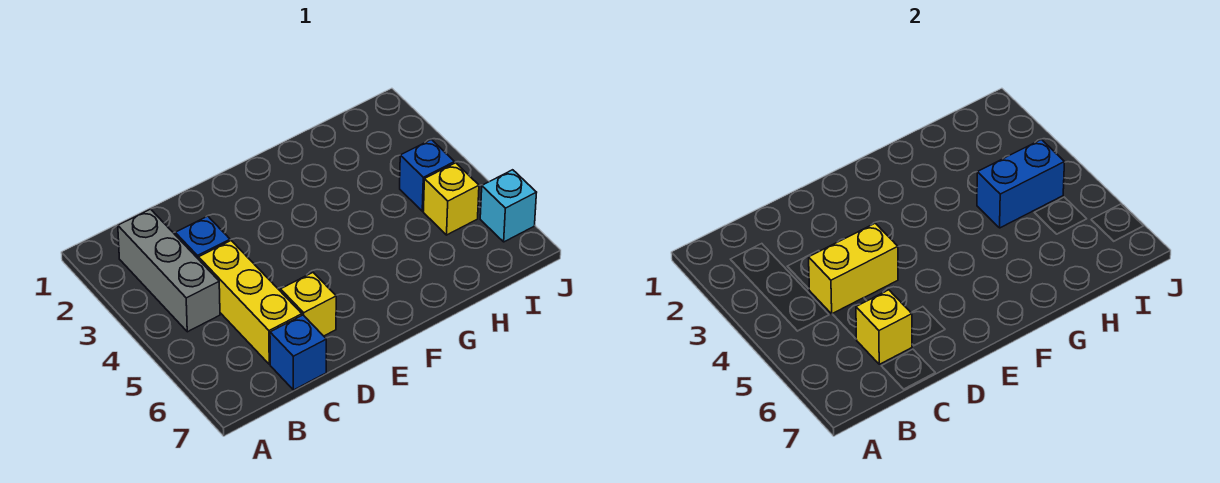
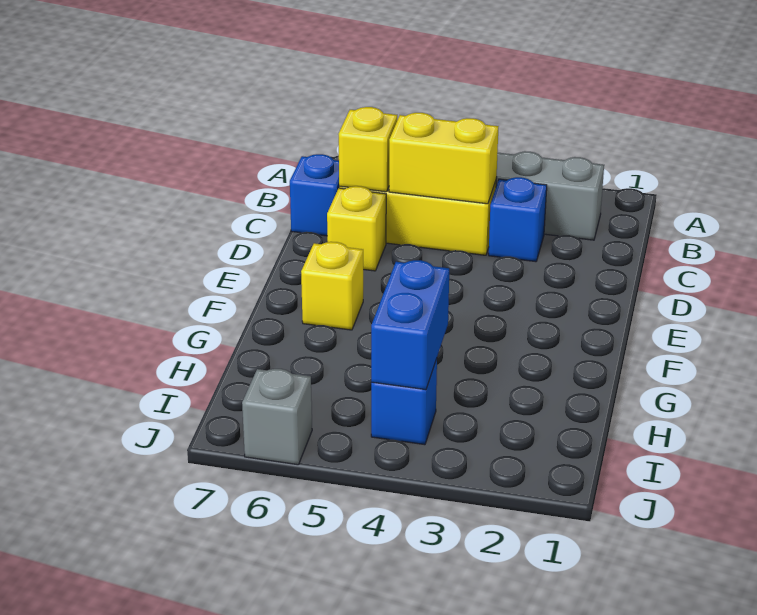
yellow 1x2 brick [809,223,898,314] -> yellow 1x2 brick turned to [389,113,499,204]
yellow 1x1 brick [423,163,479,235] -> yellow 1x1 brick moved to [301,242,363,330]
cyan 1x1 brick [480,170,537,242] -> grey 1x1 brick [242,369,312,465]

